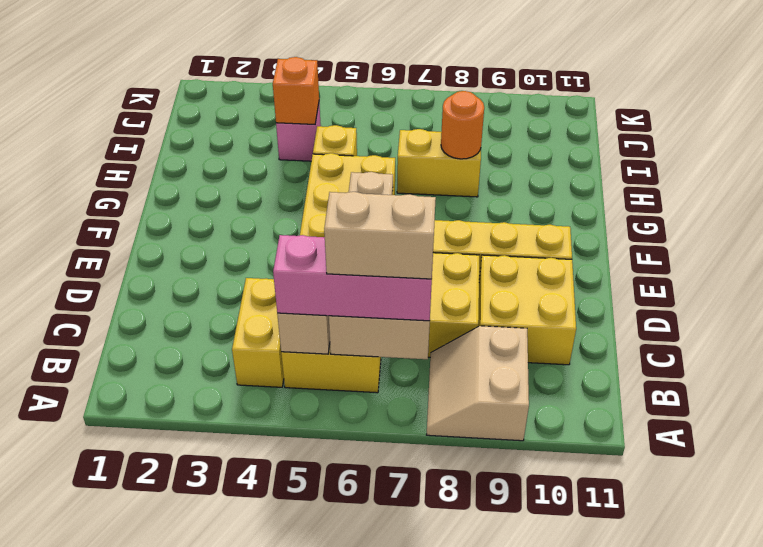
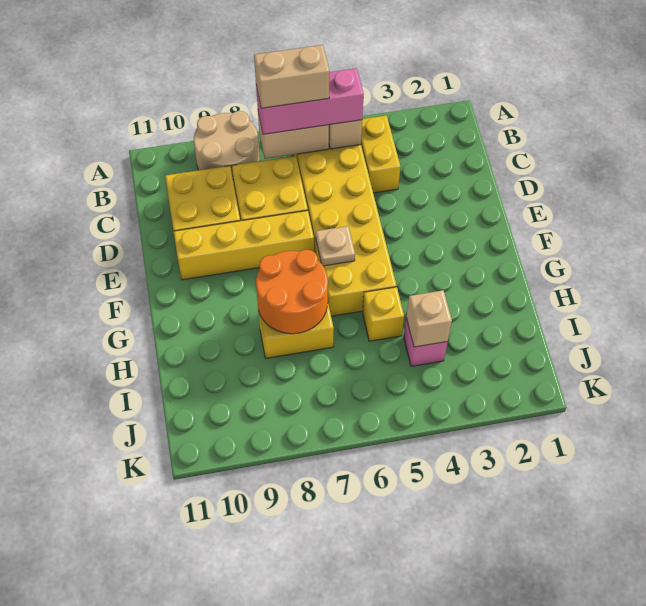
tan 2x2 slope [427,326,529,441] -> tan 2x2 round brick [194,111,260,184]
orange 1x1 round brick [441,91,484,159] -> orange 2x2 round brick [256,250,328,334]
orange 1x1 brick [273,57,319,124] -> tan 1x1 brick [406,290,452,347]

